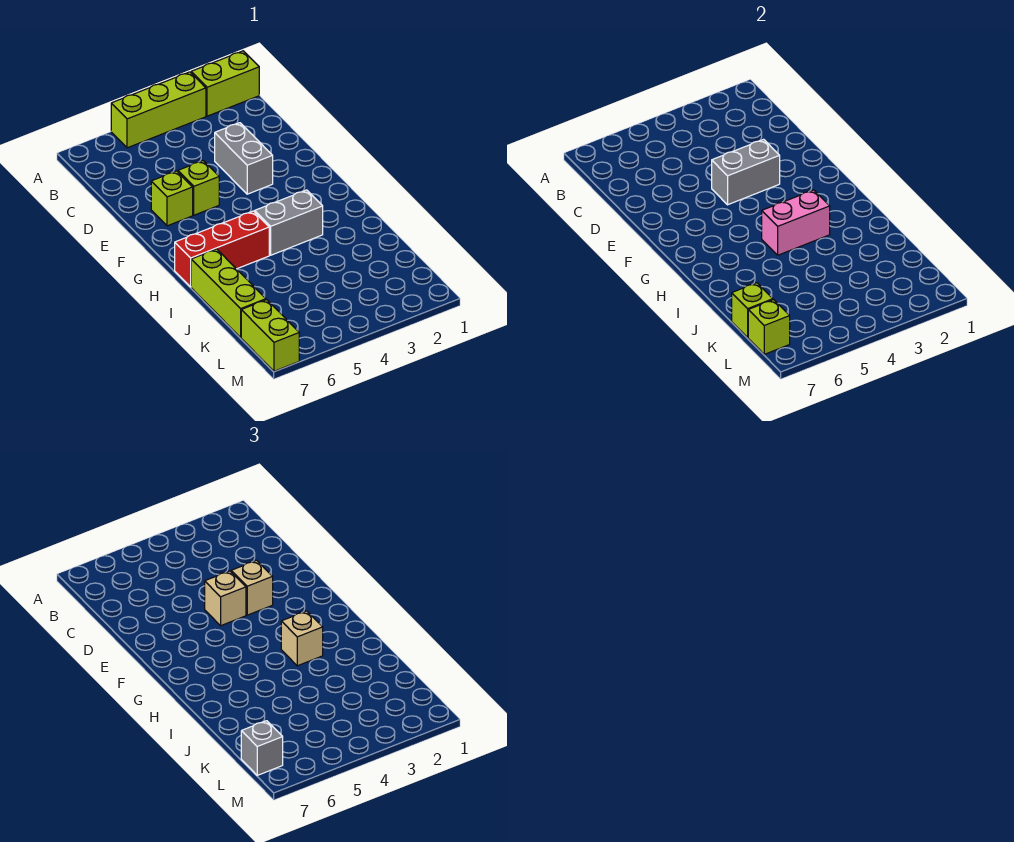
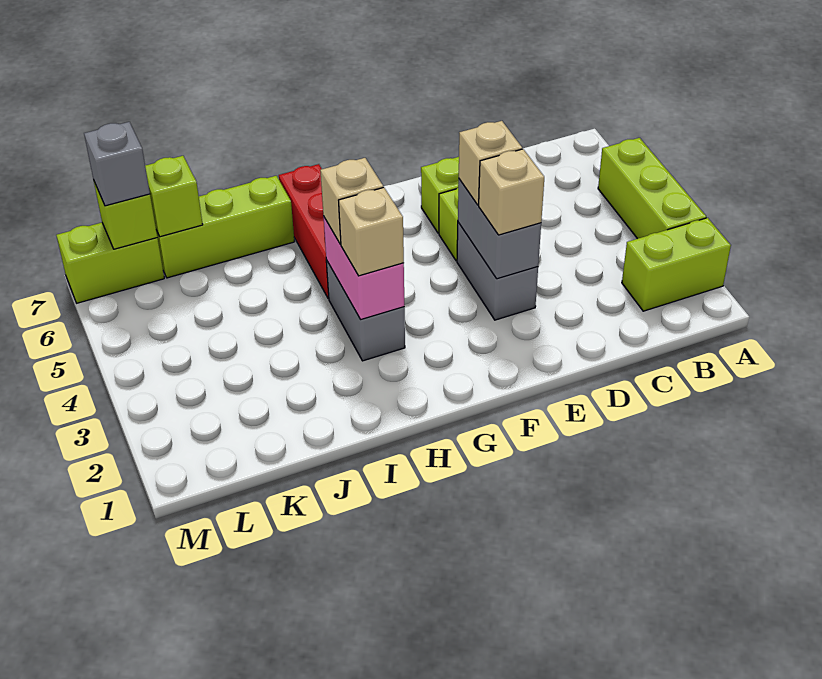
lime 1x2 brick [191,51,259,116] -> lime 1x2 brick turned to [622,218,731,311]
grey 1x2 brick [215,123,273,194] -> grey 1x2 brick turned to [457,222,538,320]
none -> tan 1x1 brick [320,158,383,244]

